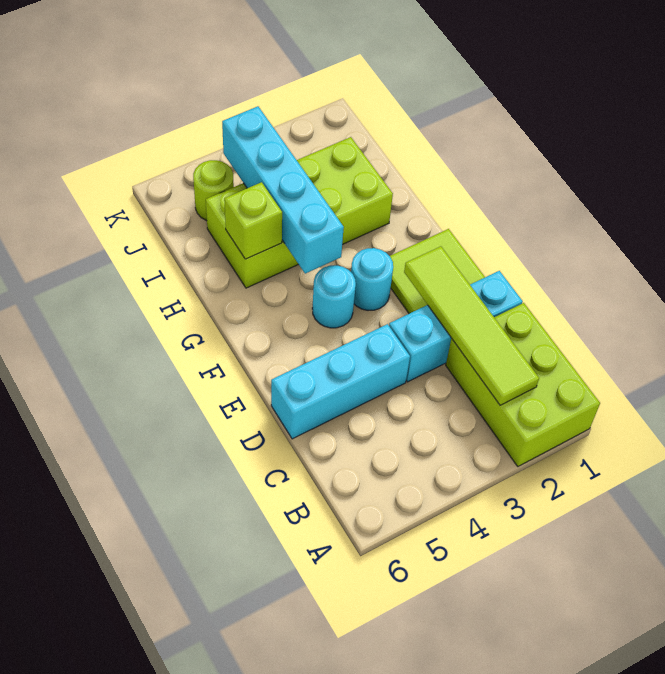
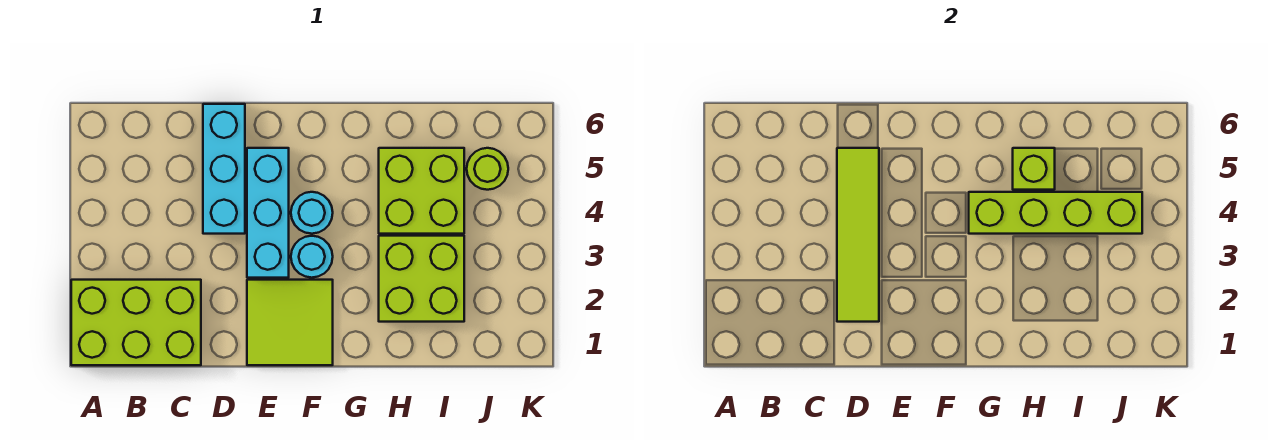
lime 1x4 tile [404,246,539,405] -> lime 1x4 tile turned to [837,148,879,322]
cyan 1x3 brick [389,271,523,382] -> cyan 1x3 brick moved to [247,148,289,278]
cyan 1x4 brick [222,106,344,274] -> lime 1x4 brick [969,192,1142,234]

